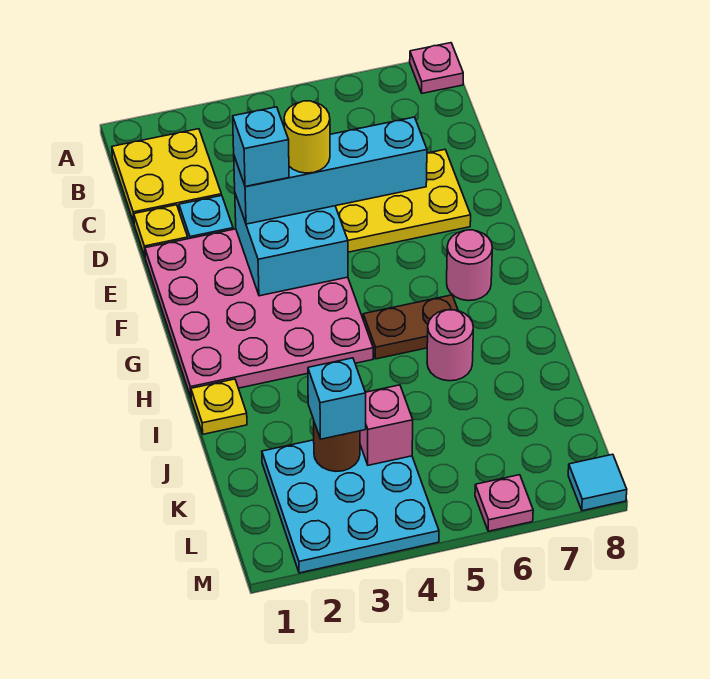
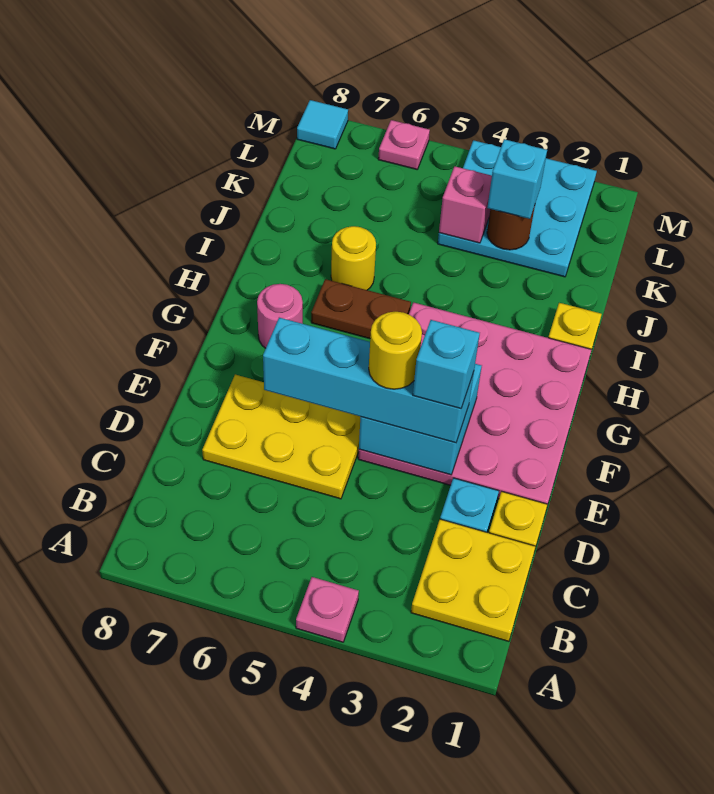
pink 1x1 plate [410,43,463,93] -> pink 1x1 plate moved to [296,577,359,642]
pink 1x1 round brick [427,310,473,381] -> yellow 1x1 round brick [331,226,376,290]

